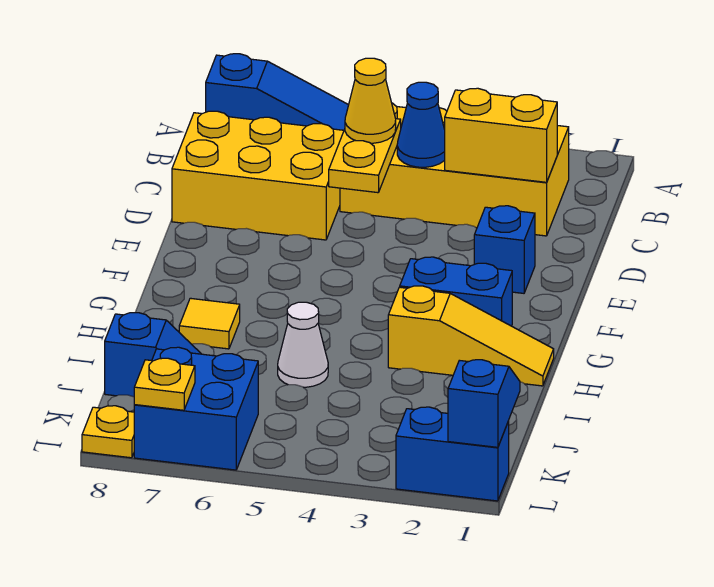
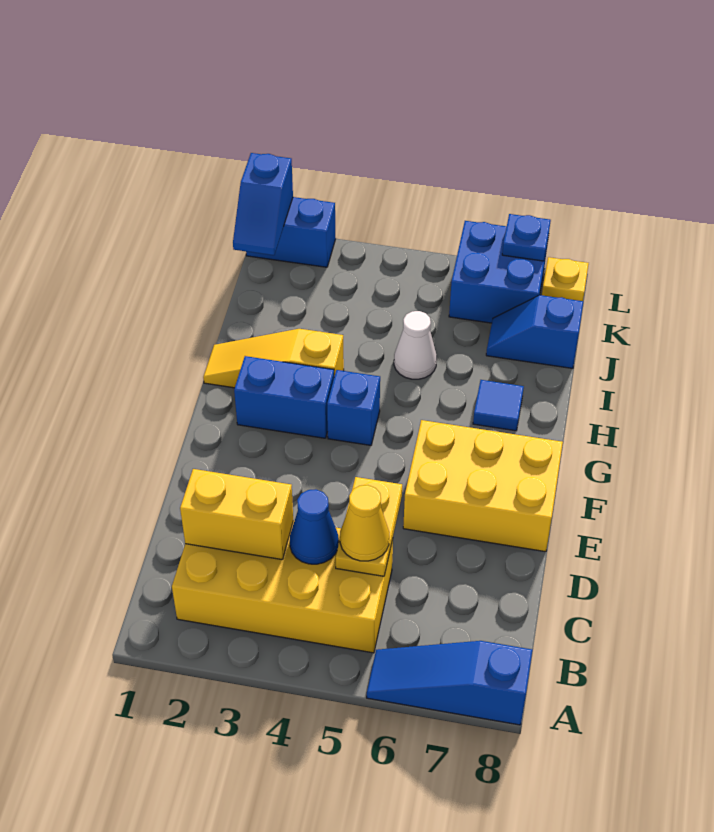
yellow 2x3 brick [172,111,344,240] -> yellow 2x3 brick moved to [403,420,563,552]
blue 1x1 brick [474,206,535,293] -> blue 1x1 brick moved to [327,370,380,445]
yellow 1x1 tile [179,298,240,349] -> blue 1x1 tile [473,380,524,431]
yellow 1x1 plate [134,358,195,410] -> blue 1x1 plate [502,214,551,261]

